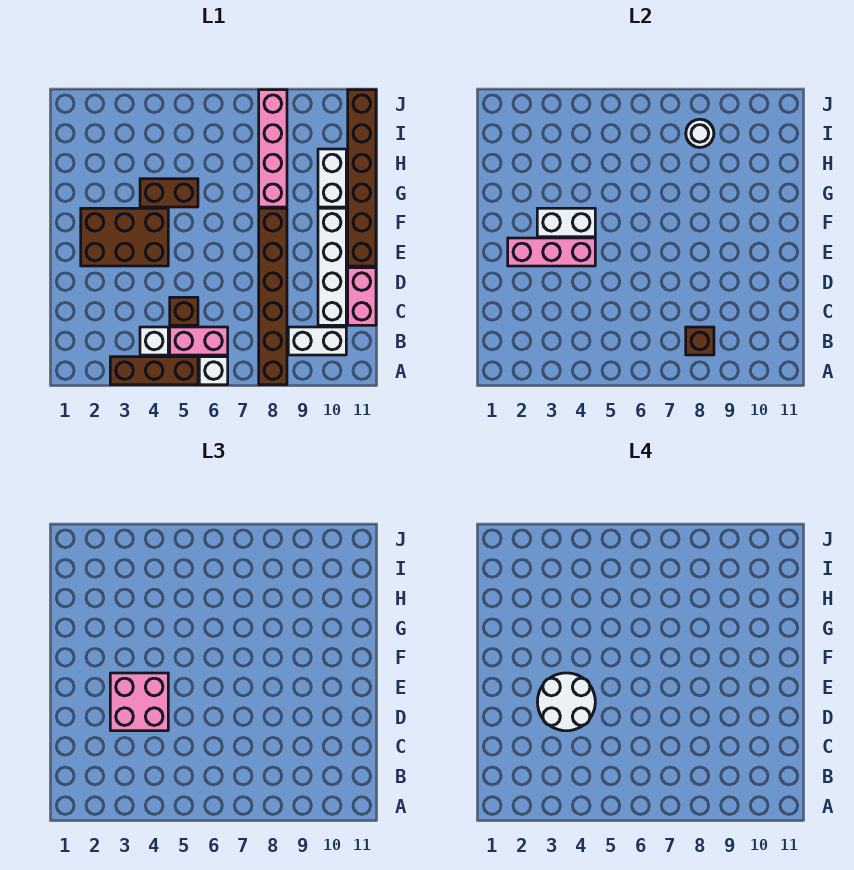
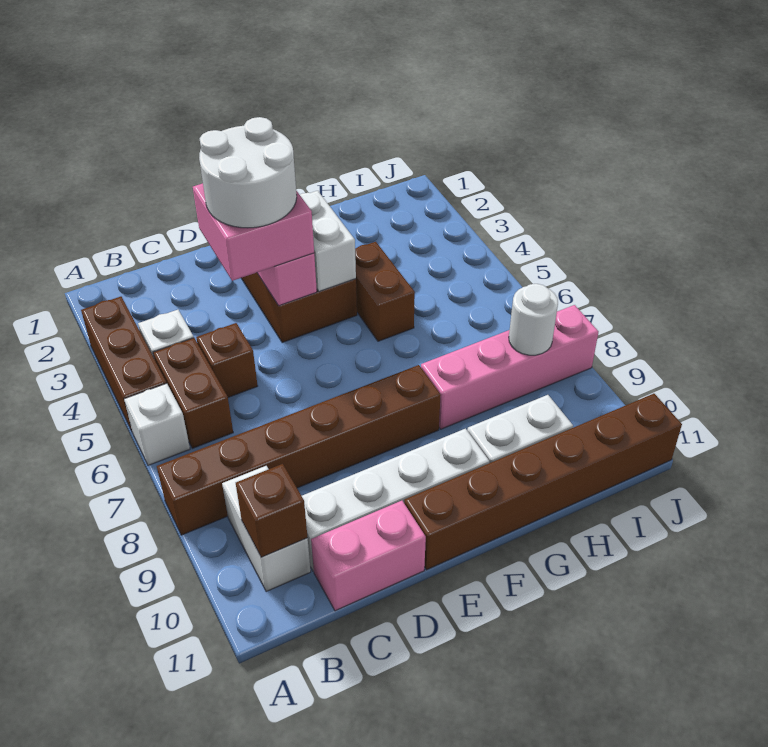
pink 1x2 brick [170,327,228,355] -> brown 1x2 brick [153,338,233,448]
brown 1x1 brick [686,327,714,355] -> brown 1x1 brick moved to [236,464,307,557]

